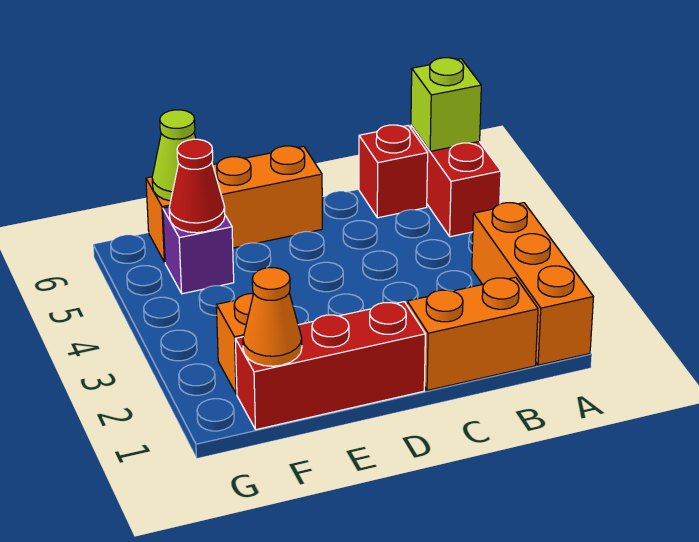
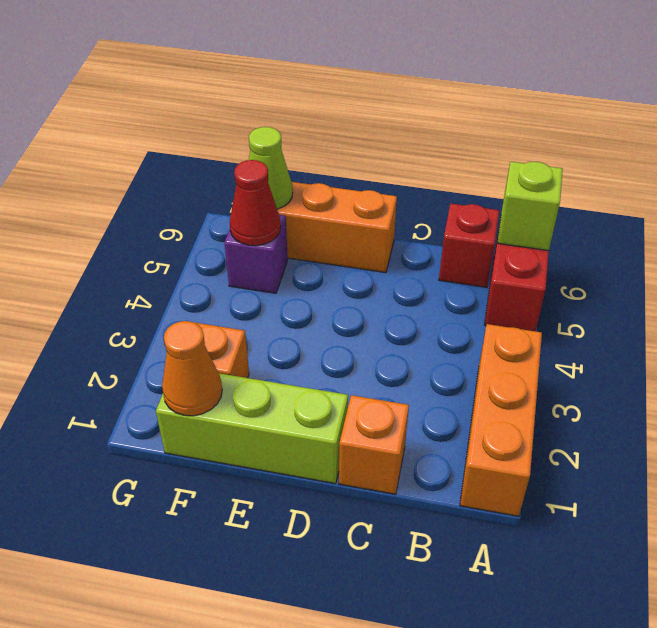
orange 1x2 brick [407,277,538,391] -> orange 1x1 brick [339,395,409,494]
red 1x3 brick [235,302,425,430] -> lime 1x3 brick [156,373,348,484]

